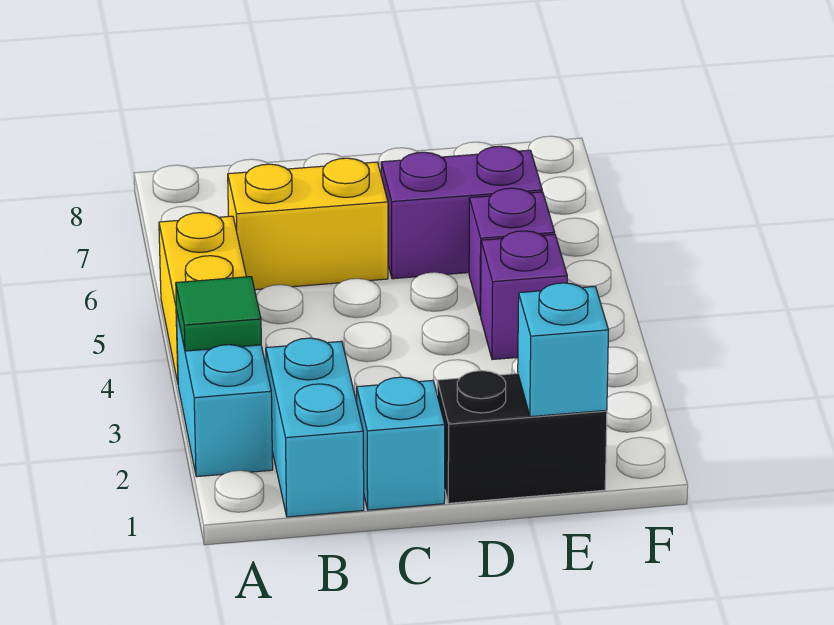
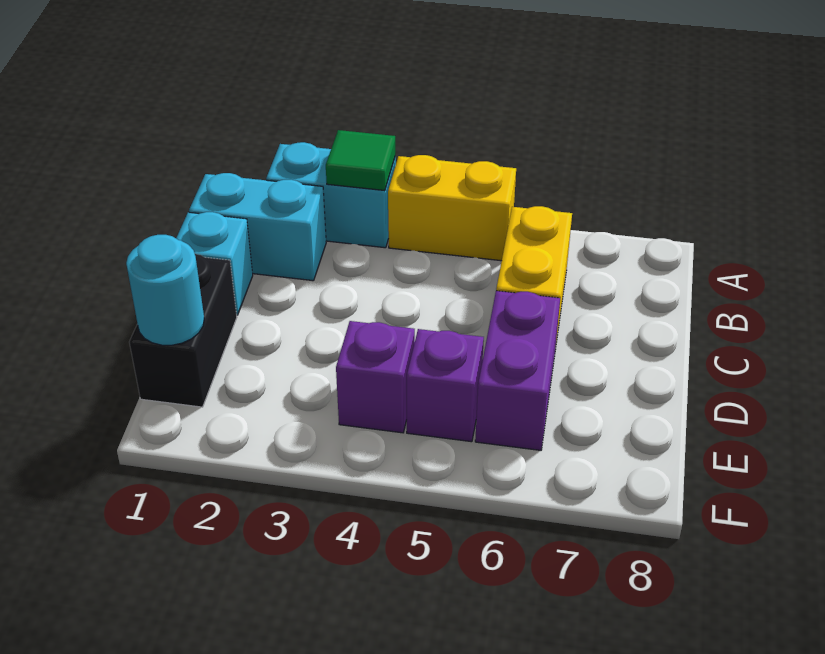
cyan 1x1 brick [518,283,609,417] -> cyan 1x1 round brick [126,235,204,345]

